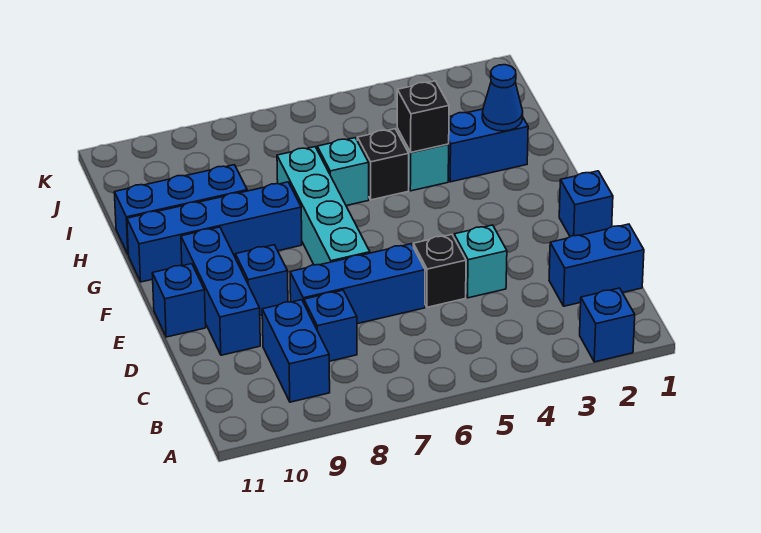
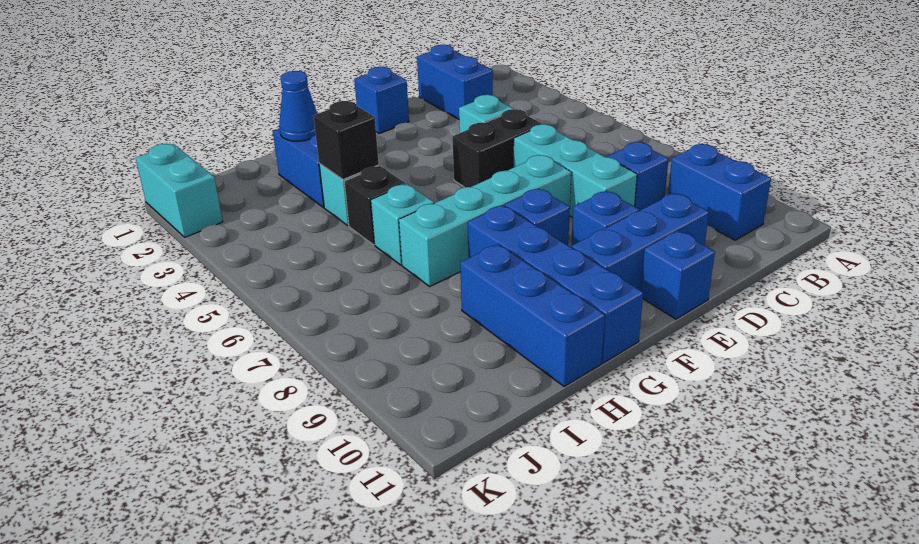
blue 1x1 brick [580,288,635,362] -> blue 1x1 brick moved to [505,189,570,245]
blue 1x2 brick [262,300,330,402] -> blue 1x2 brick turned to [668,144,771,240]
black 1x1 brick [413,235,466,307] -> black 1x2 brick [452,109,542,187]
blue 1x3 brick [290,244,425,324] -> cyan 1x3 brick [514,124,637,217]
none -> cyan 1x2 brick [136,144,223,237]

